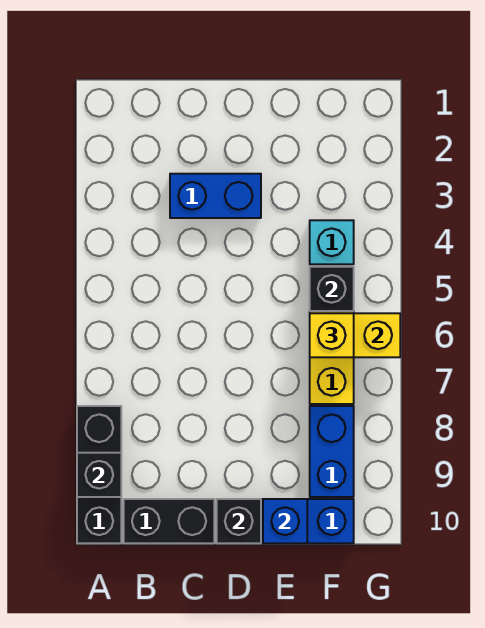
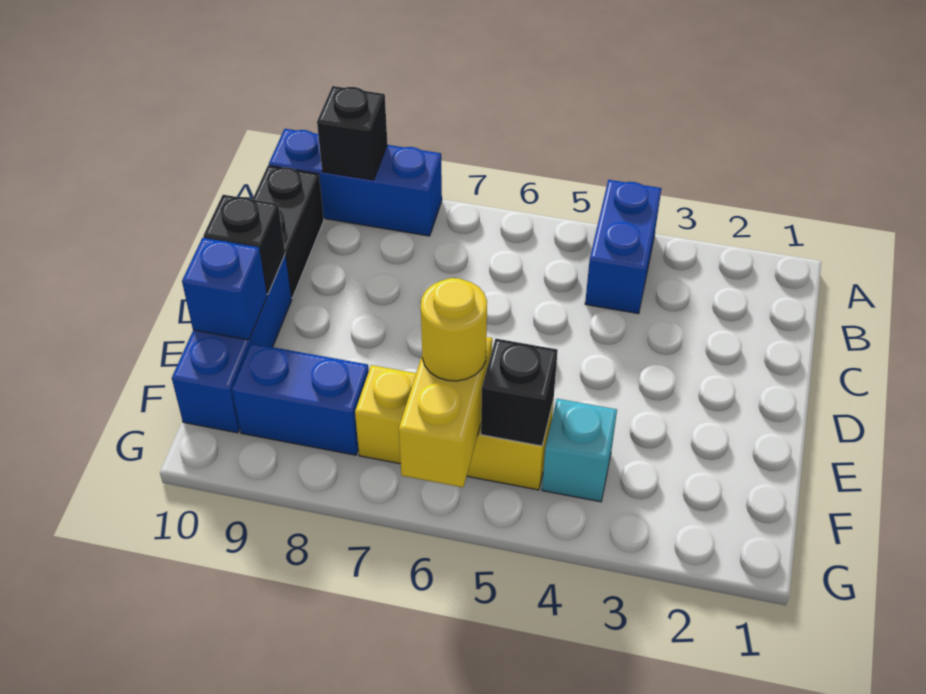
black 1x3 brick [77,406,121,543] -> blue 1x3 brick [269,129,442,236]
blue 1x2 brick [170,174,261,218] -> blue 1x2 brick moved to [585,180,662,314]
yellow 1x1 brick [310,313,354,357] -> yellow 1x1 round brick [421,278,487,381]

